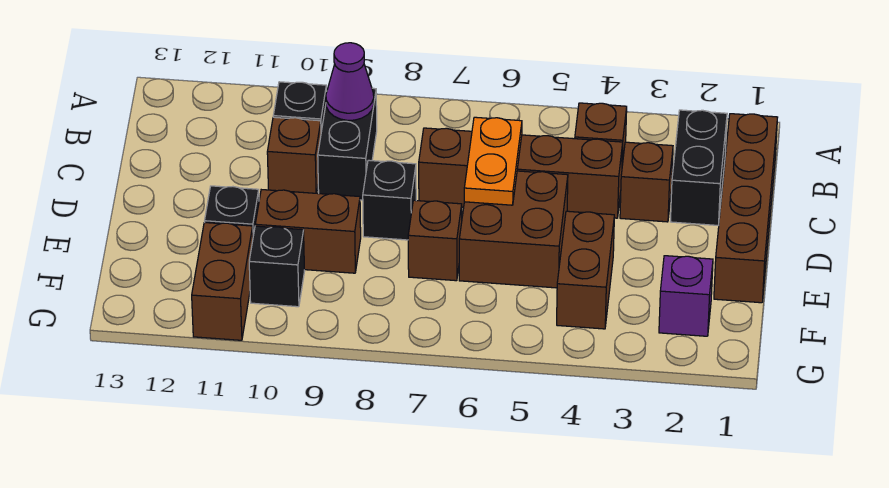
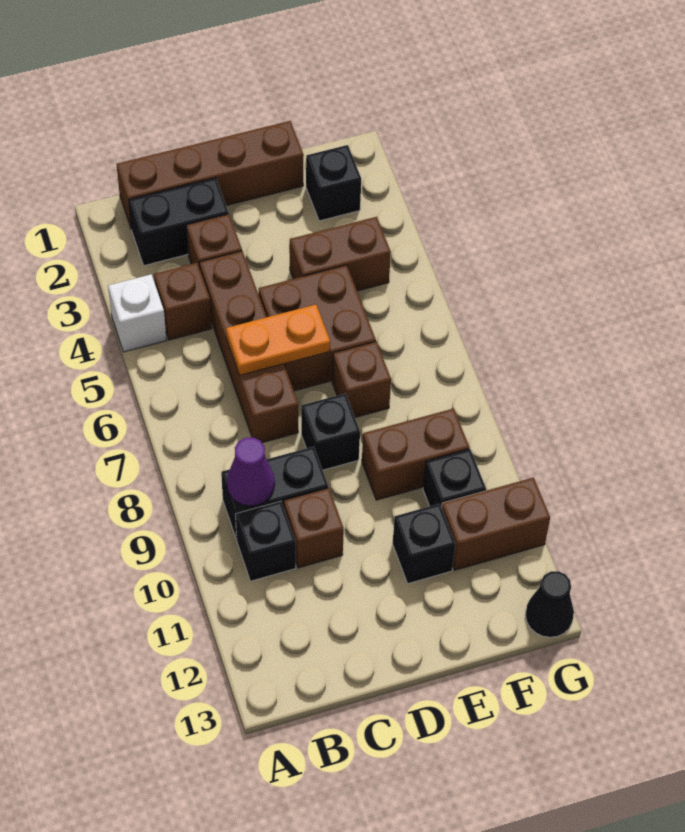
none -> white 1x1 brick [108,274,166,352]
brown 1x2 brick [255,190,361,273] -> brown 1x2 brick turned to [362,408,469,500]
purple 1x1 brick [659,256,713,336] -> black 1x1 brick [306,145,361,221]
none -> black 1x1 cone [525,571,574,637]

